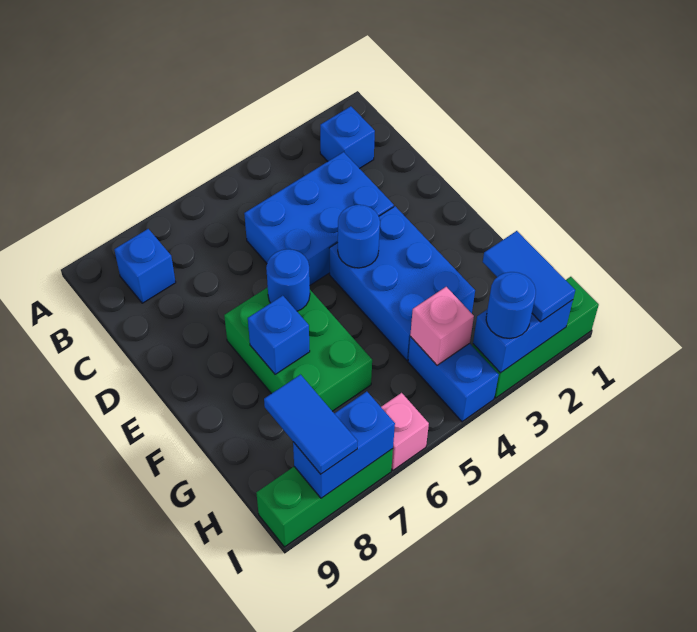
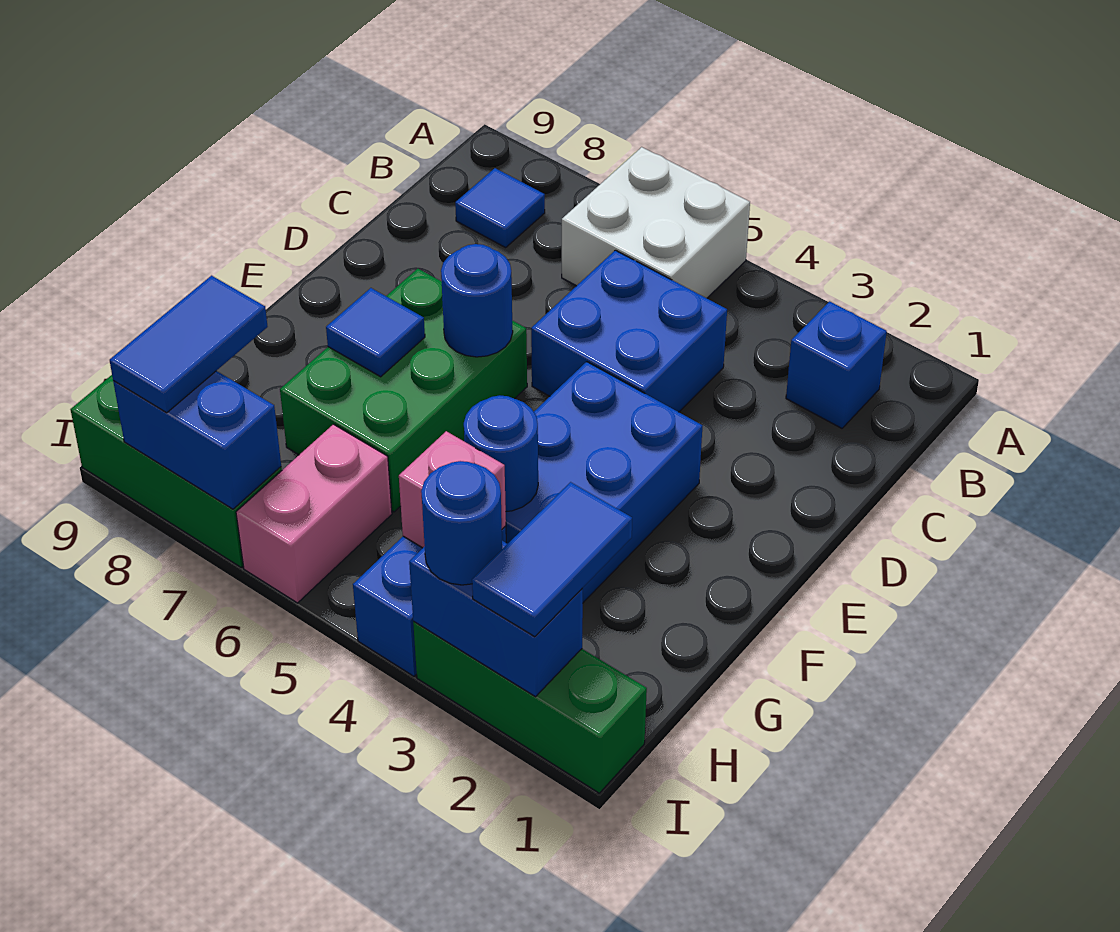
none -> white 2x2 brick [562,147,750,298]
blue 1x1 brick [114,229,176,303] -> blue 1x1 tile [455,168,545,248]
blue 2x3 brick [244,152,394,285] -> blue 2x2 brick [531,250,727,412]
blue 1x1 round brick [338,205,380,268] -> blue 1x1 round brick moved to [464,395,538,511]
blue 1x1 brick [248,296,310,374] -> blue 1x1 tile [326,288,425,377]
pink 1x1 brick [381,393,429,470] -> pink 1x2 brick [236,424,392,603]

